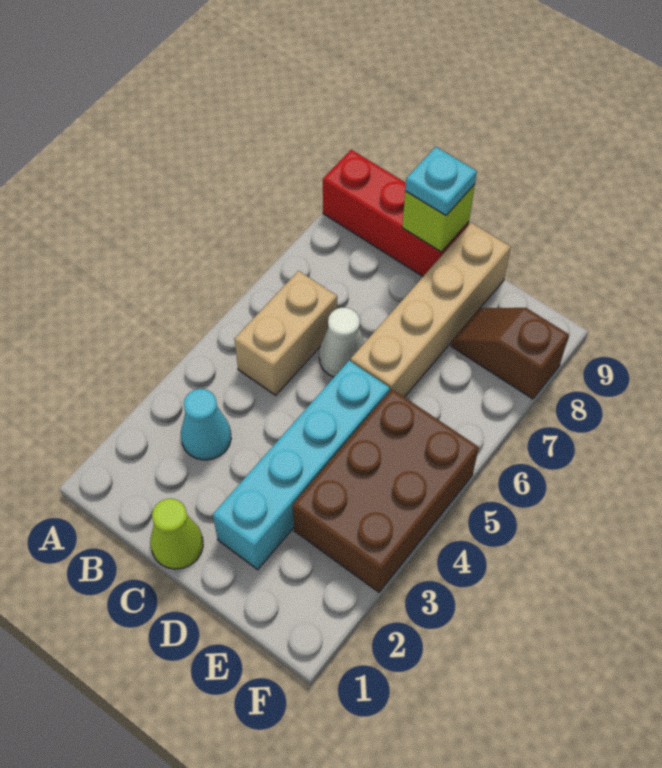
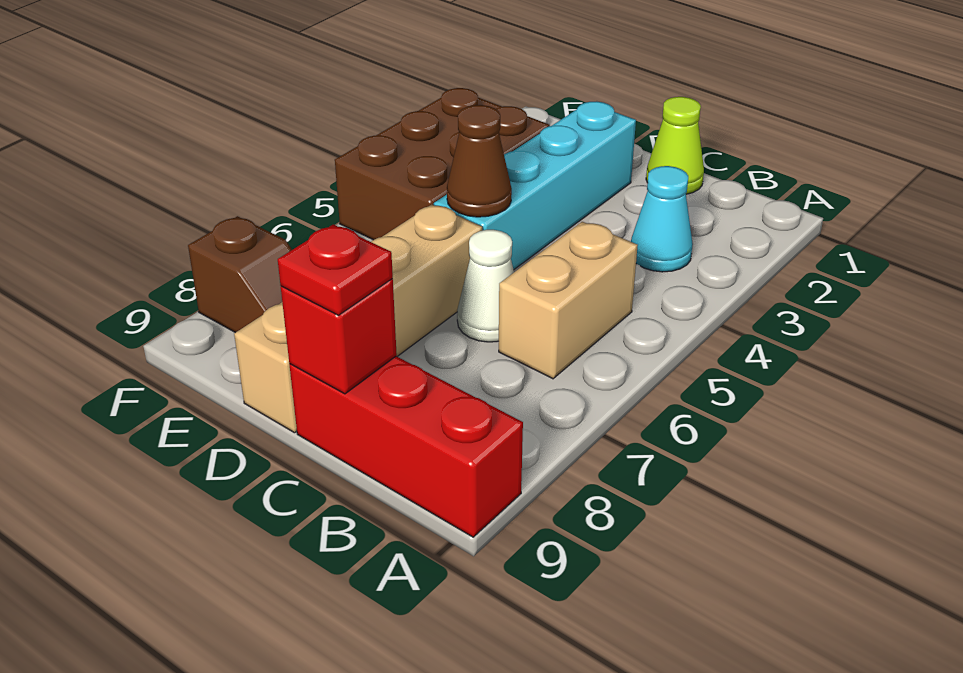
lime 1x1 brick [402,184,475,252] -> red 1x1 brick [281,279,397,394]
cyan 1x1 plate [405,147,477,216] -> red 1x1 plate [278,225,393,315]
none -> brown 1x1 cone [447,105,512,217]

